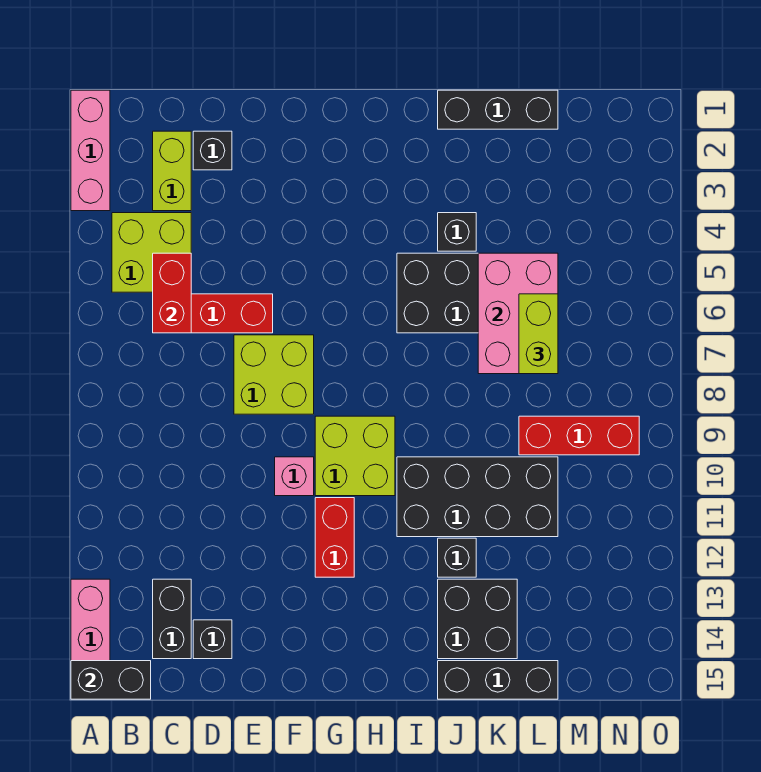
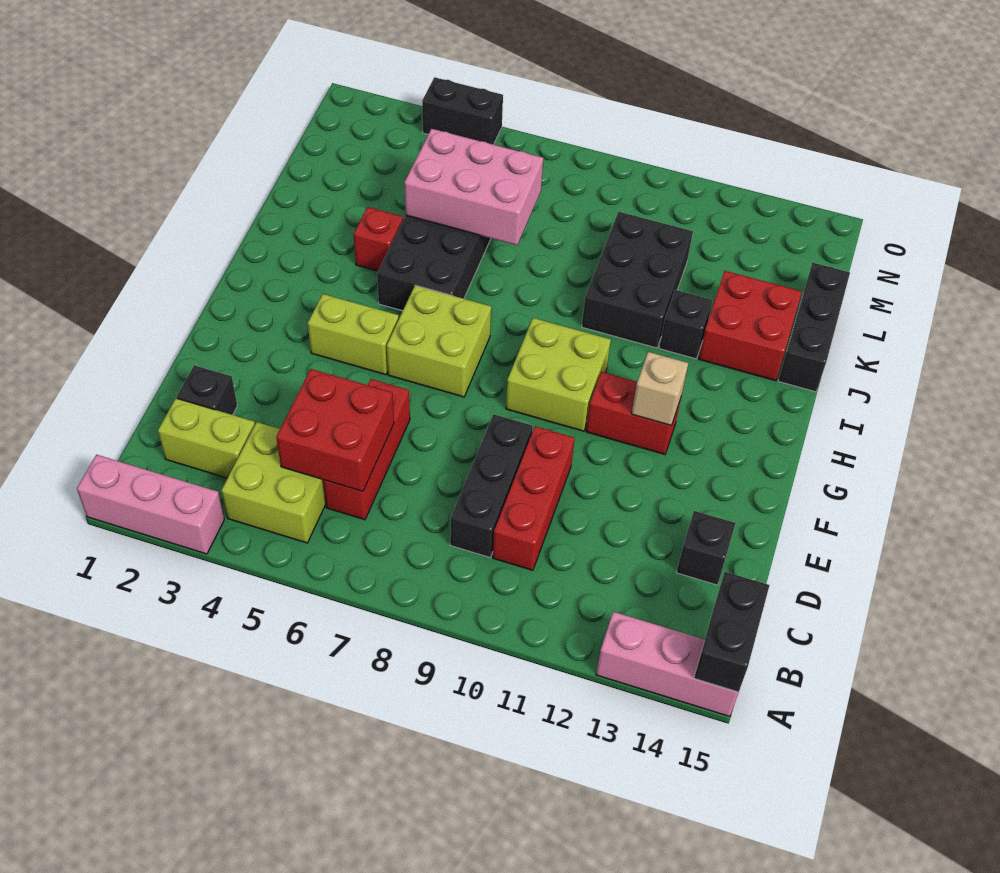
red 1x2 brick [153,253,191,333] -> red 2x2 brick [276,369,394,491]
black 1x2 brick [153,579,191,659] -> black 1x2 brick moved to [422,77,503,145]
lime 2x2 brick [234,335,314,414] -> lime 2x2 brick moved to [387,285,491,397]
pink 1x1 brick [275,457,314,496] -> none
none -> tan 1x1 brick [632,352,688,426]
black 2x4 brick [397,457,558,537] -> black 2x3 brick [582,212,693,348]
black 1x3 brick [438,90,558,129] -> black 1x3 brick moved to [450,414,533,557]
black 1x1 brick [438,213,476,251] -> red 1x1 brick [354,207,403,271]
black 2x2 brick [438,579,517,659] -> red 2x2 brick [699,271,802,381]
lime 1x2 brick [519,294,558,374] -> lime 1x2 brick moved to [308,294,399,375]
red 1x3 brick [519,416,639,455] -> red 1x3 brick moved to [493,426,575,570]

